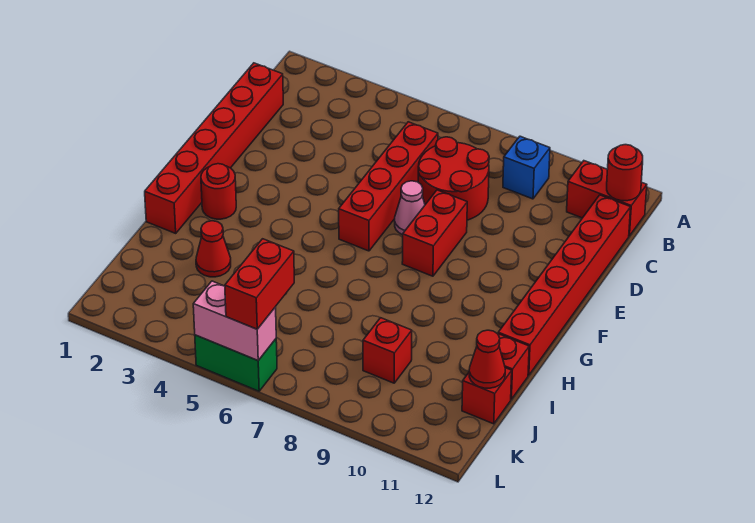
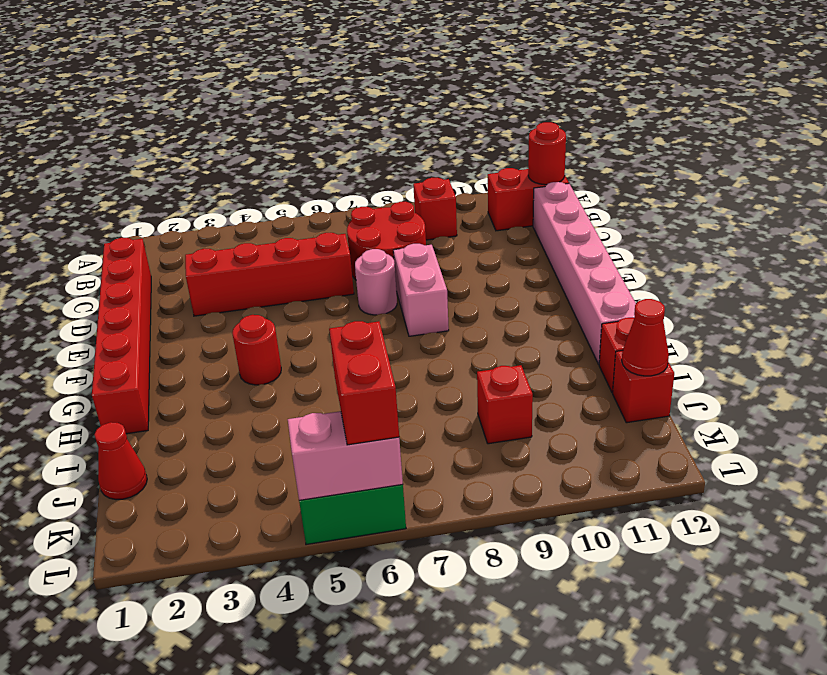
blue 1x1 brick [503,136,550,199] -> red 1x1 brick [413,178,457,240]
red 1x4 brick [339,122,438,251] -> red 1x4 brick turned to [185,233,354,316]
red 1x6 brick [498,195,631,375] -> pink 1x6 brick [533,182,636,364]
pink 1x1 cone [395,181,425,235] -> pink 1x1 round brick [355,249,397,315]
red 1x2 brick [402,190,467,276] -> pink 1x2 brick [393,244,449,336]
red 1x1 round brick [201,164,236,219] -> red 1x1 round brick moved to [232,315,281,385]
red 1x1 cone [196,221,231,277] -> red 1x1 cone moved to [94,422,147,500]

